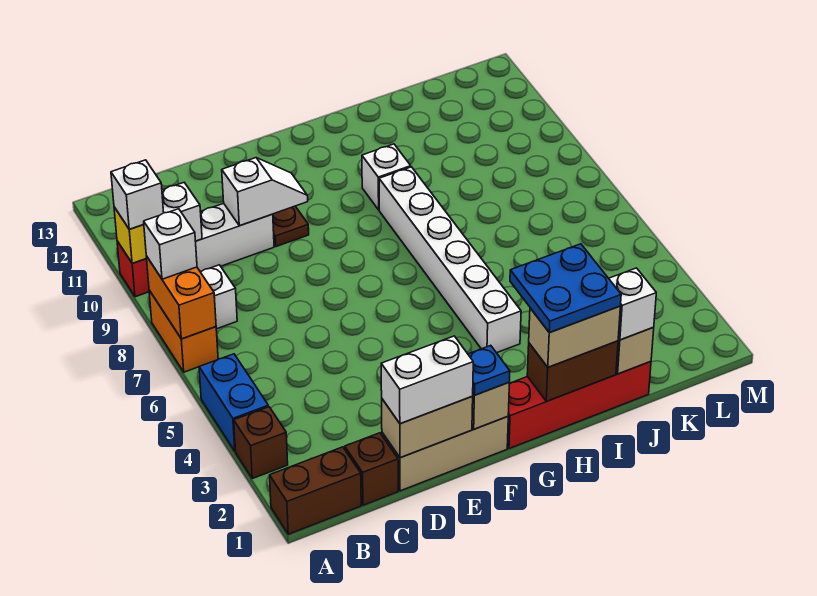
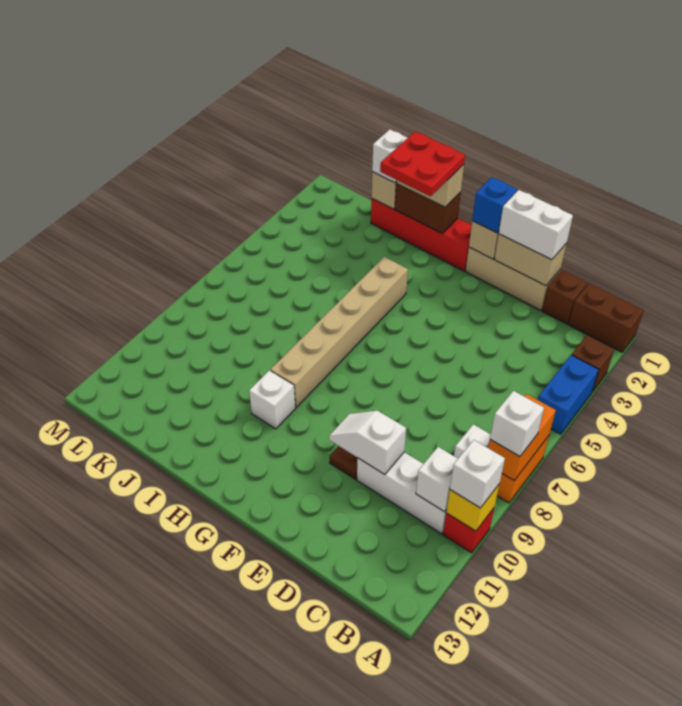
blue 1x1 plate [468,345,510,395] -> blue 1x1 brick [472,177,517,233]
blue 2x2 plate [510,244,621,333] -> red 2x2 plate [380,131,465,196]
white 1x6 brick [379,167,521,353] -> tan 1x6 brick [270,257,408,407]

